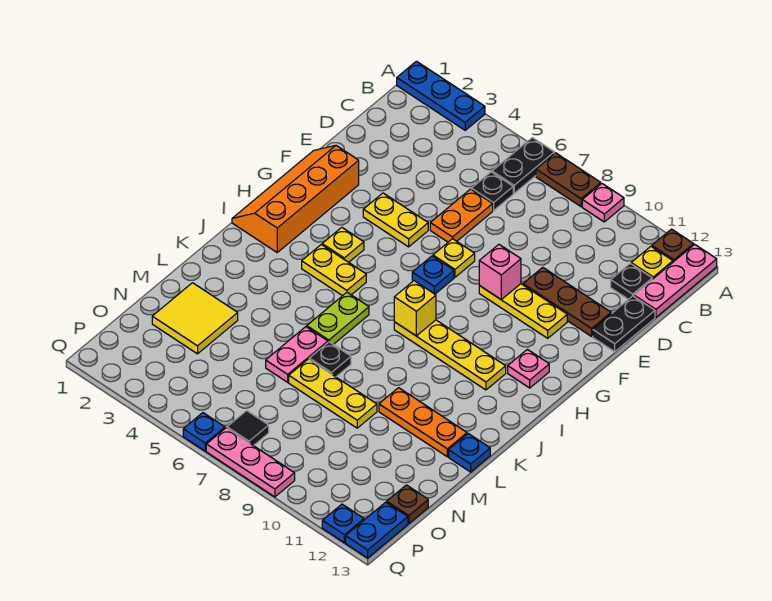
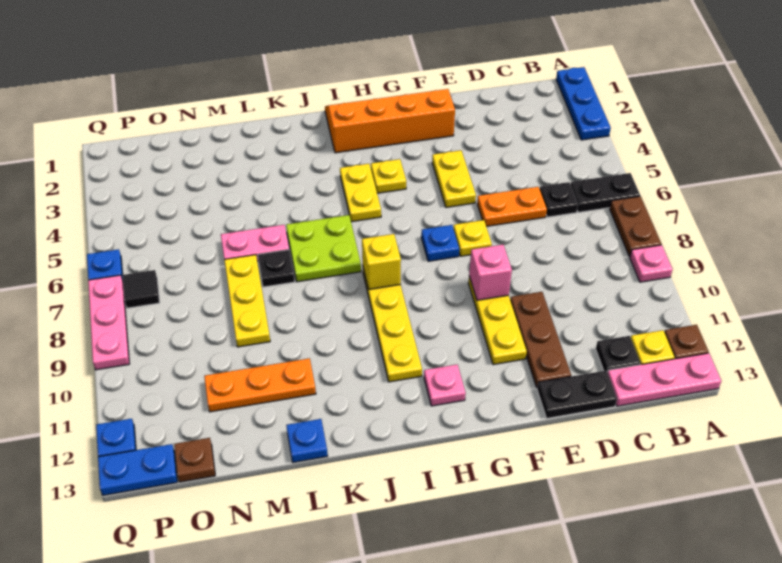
lime 1x2 plate [307,292,369,344] -> lime 2x2 plate [286,215,361,282]
orange 1x3 plate [379,388,467,457] -> orange 1x3 plate turned to [204,358,316,412]
yellow 2x2 tile [152,283,238,354] -> none

